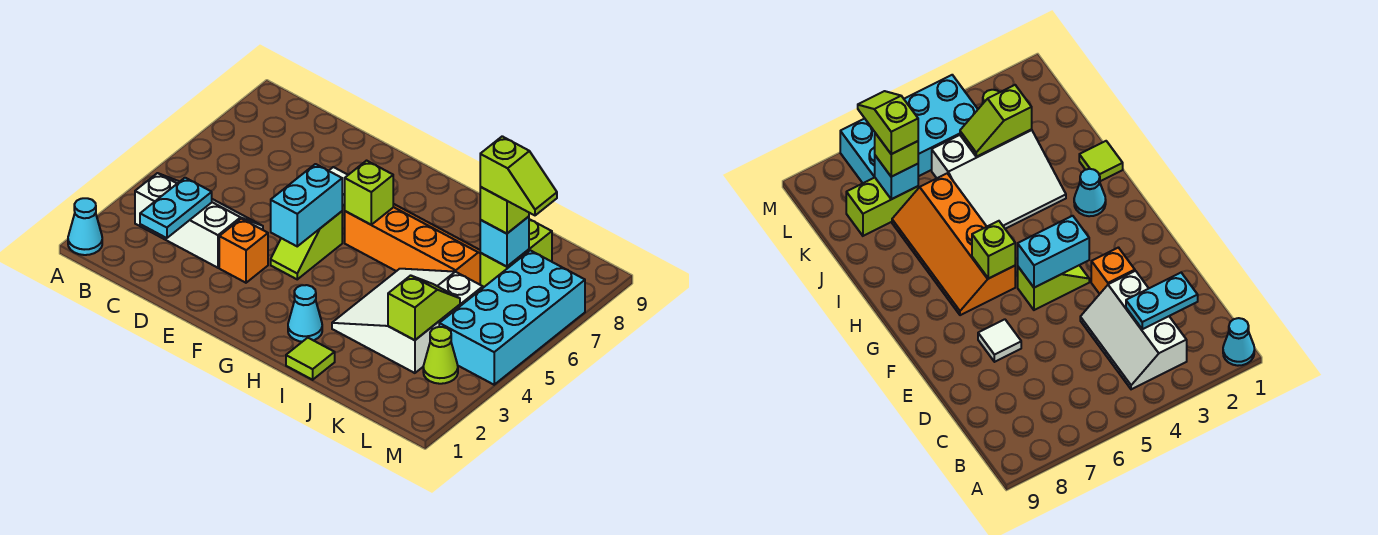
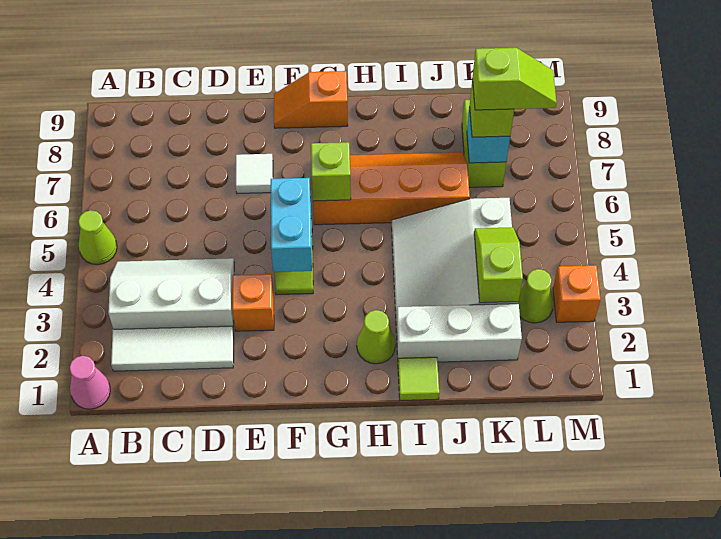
cyan 1x1 cone [68,198,102,255] -> pink 1x1 cone [70,356,110,409]
none -> lime 1x1 cone [78,210,117,265]
none -> white 1x3 tile [111,326,234,371]
cyan 1x2 plate [140,178,212,238] -> none
none -> orange 1x2 slope [274,71,348,128]
cyan 1x1 cone [288,285,322,342] -> lime 1x1 cone [357,310,395,364]
none -> white 1x3 brick [396,304,522,362]
cyan 2x4 brick [439,250,585,385] -> none
none -> orange 1x1 brick [553,265,601,322]

